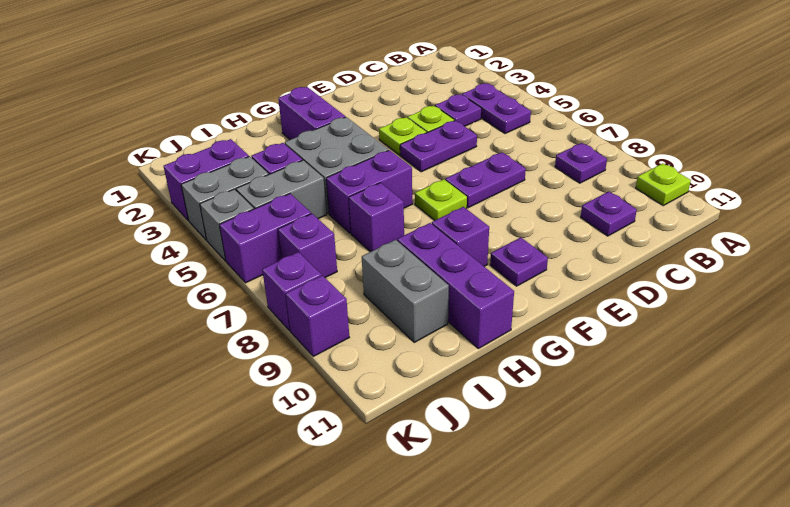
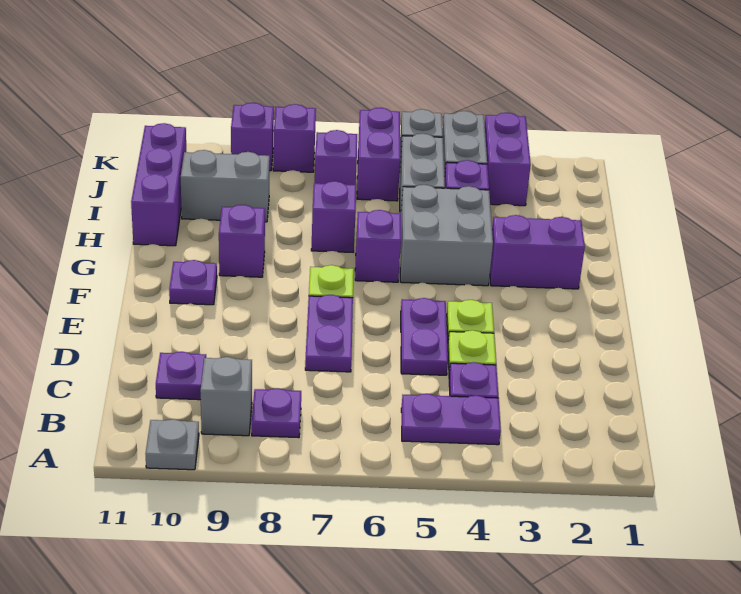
lime 1x1 plate [636,163,691,206] -> grey 1x1 plate [146,419,199,470]
none -> grey 1x1 brick [200,357,252,436]
purple 1x2 brick [326,150,412,234] -> purple 1x1 brick [355,210,401,282]
purple 1x3 brick [397,223,514,349] -> purple 1x3 brick turned to [131,123,186,246]

